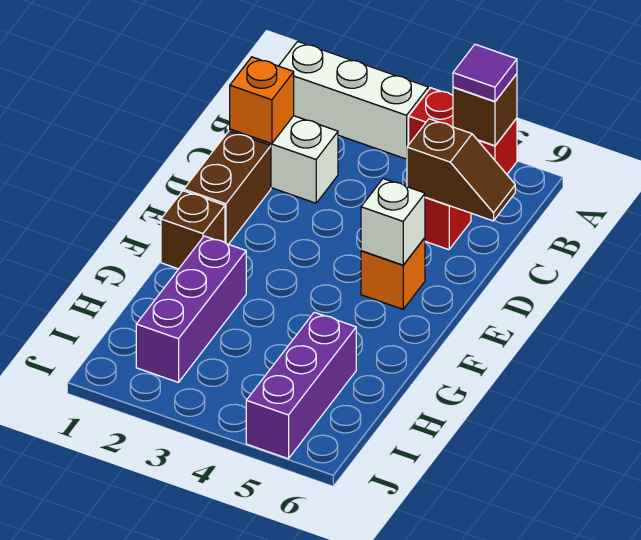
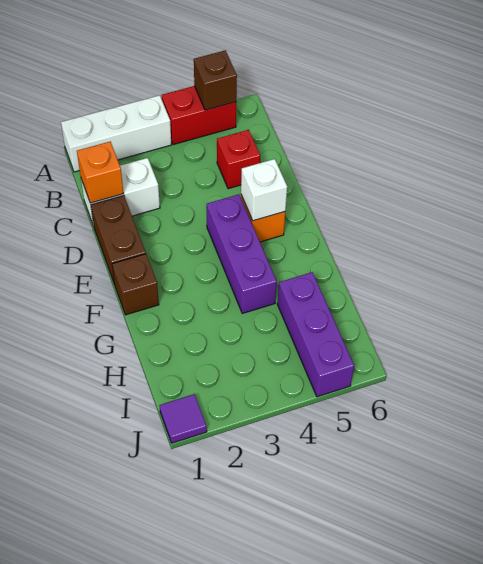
purple 1x1 tile [453,44,517,101] -> purple 1x1 tile moved to [159,394,207,443]
brown 1x2 slope [407,119,515,221] -> none
purple 1x3 brick [136,236,246,382] -> purple 1x3 brick moved to [207,194,277,313]

